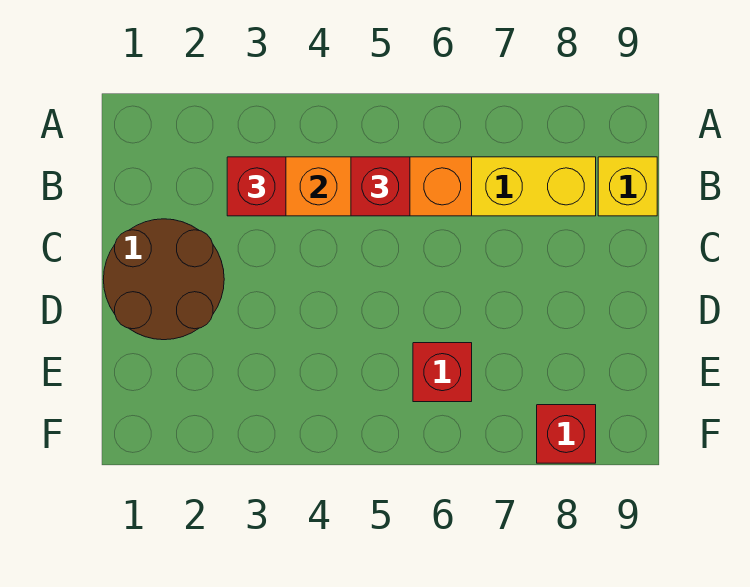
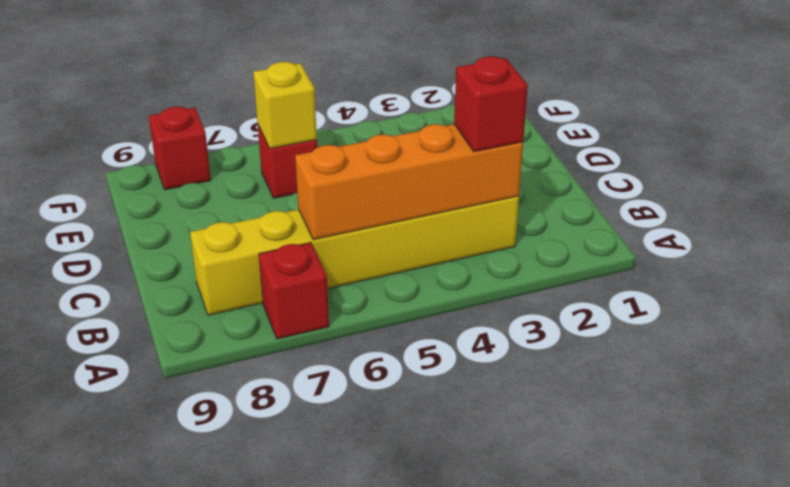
red 1x1 brick [351,157,410,216] -> red 1x1 brick moved to [259,243,329,339]
yellow 1x1 brick [598,157,657,216] -> yellow 1x1 brick moved to [253,62,317,149]
brown 2x2 round brick [103,219,224,340] -> none

